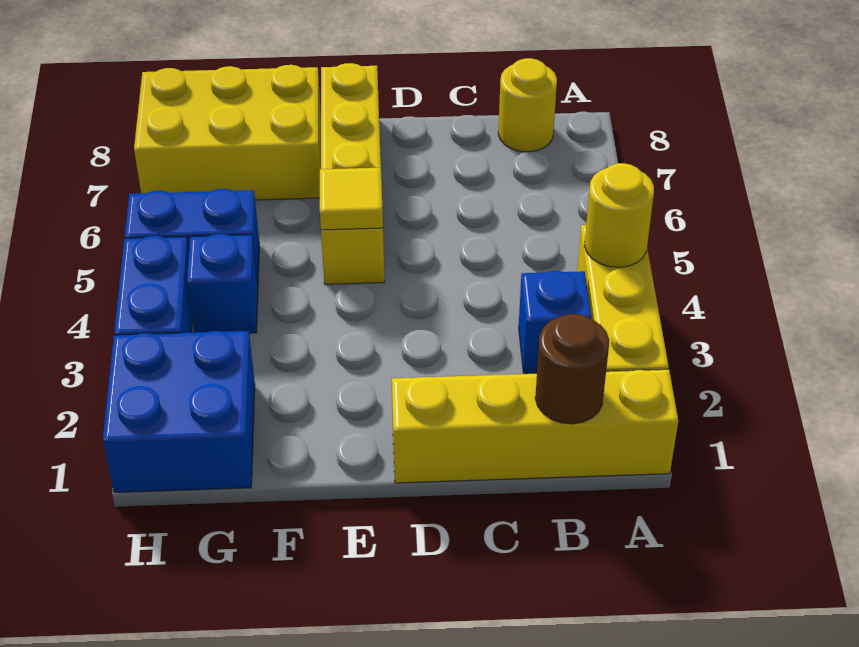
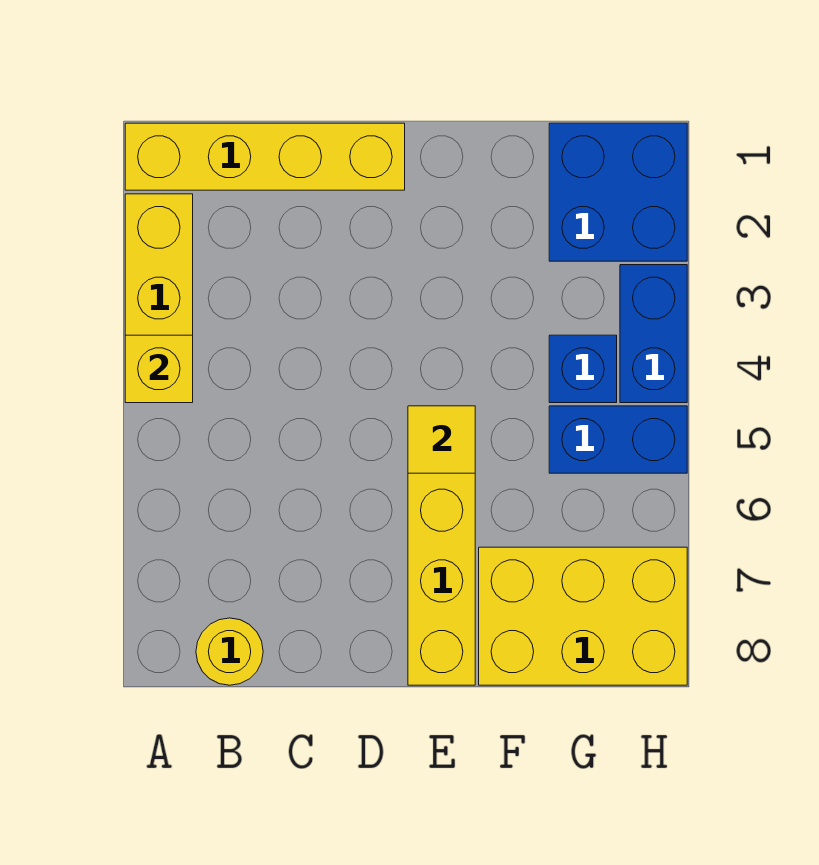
yellow 1x1 round brick [584,163,654,267] -> yellow 1x1 brick [125,335,193,403]
brown 1x1 round brick [535,314,609,424] -> none
blue 1x1 brick [519,271,591,373] -> none

